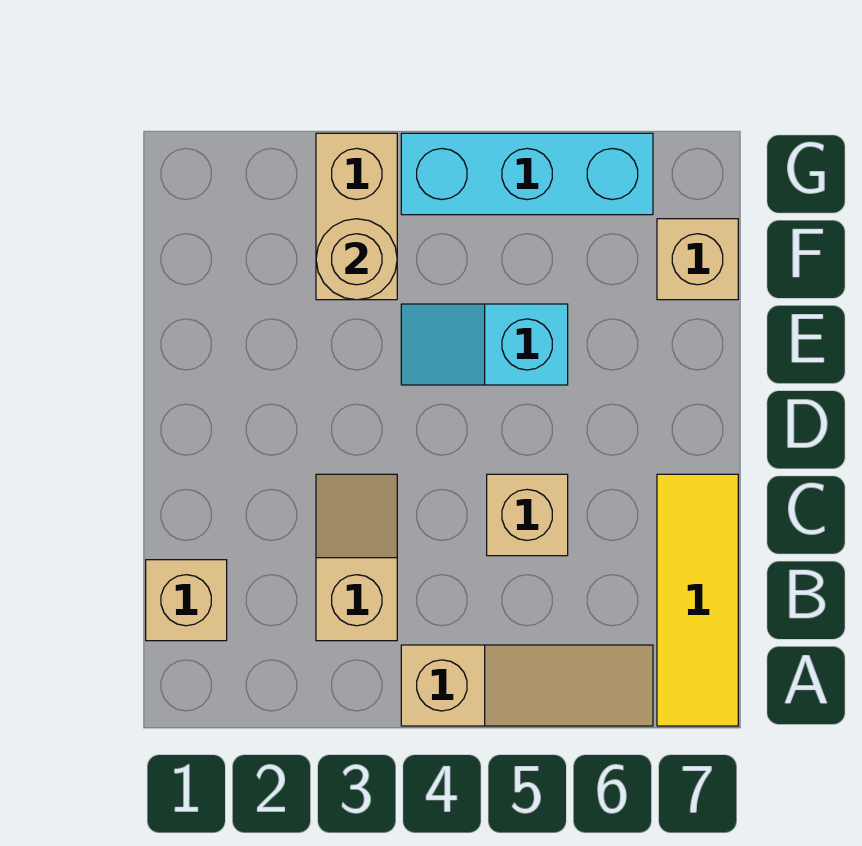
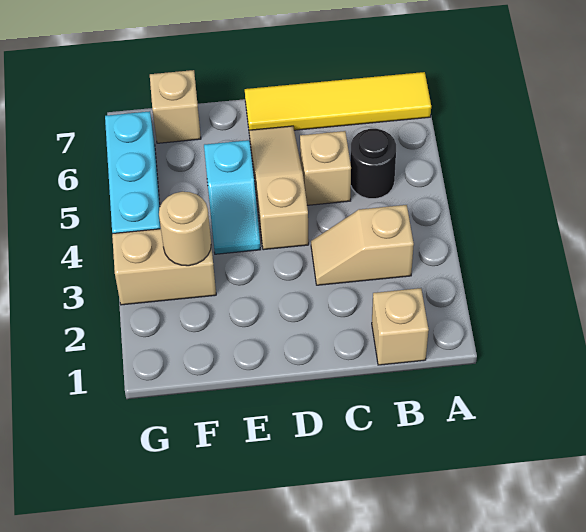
tan 1x3 slope [401,645,653,726] -> tan 1x3 slope moved to [249,126,309,250]
yellow 1x3 tile [657,474,738,726] -> yellow 1x4 tile [245,72,431,130]
none -> black 1x1 round brick [350,129,396,199]

